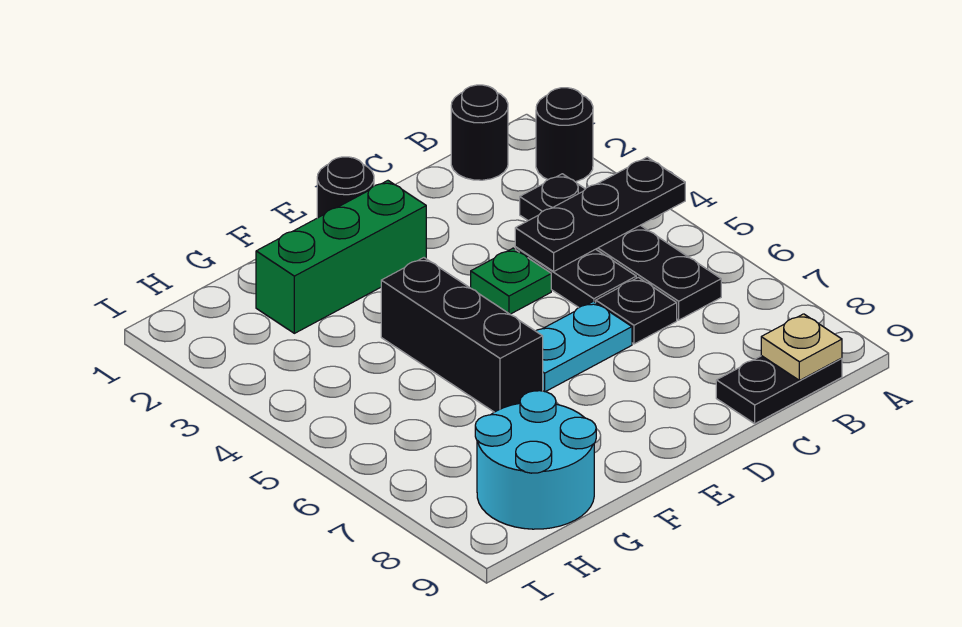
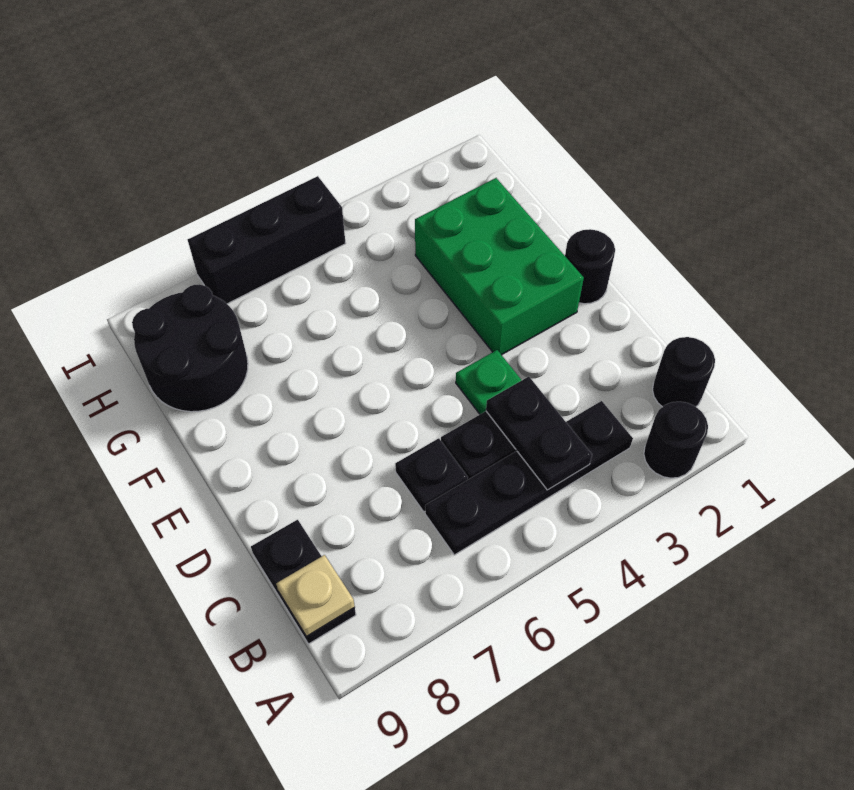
black 1x3 plate [515,157,685,271] -> black 1x2 plate [486,377,592,490]
cyan 1x2 plate [536,301,632,392] -> none
green 1x3 brick [256,181,426,333] -> green 2x3 brick [415,178,584,355]
black 1x3 brick [381,258,543,412] -> black 1x3 brick moved to [188,176,346,304]
cyan 2x2 round brick [475,391,596,529] -> black 2x2 round brick [132,284,248,412]

